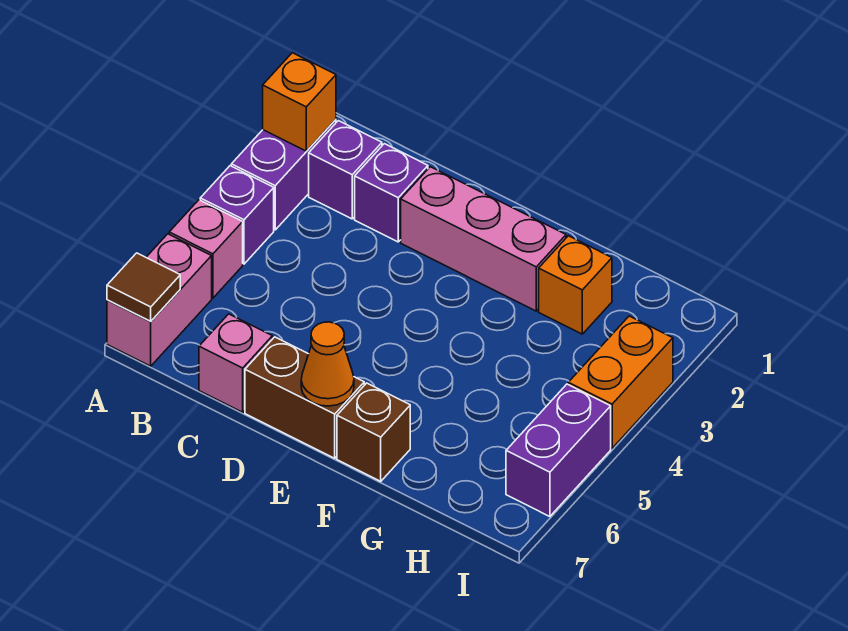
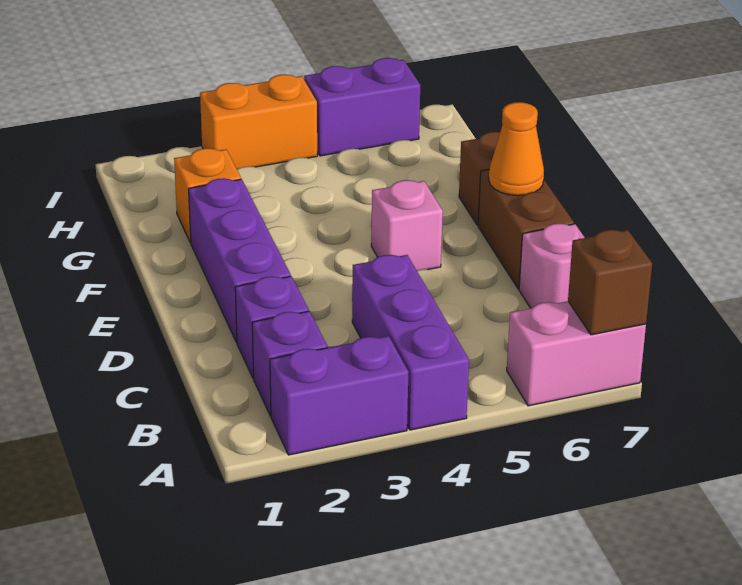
orange 1x1 brick [263,53,336,151] -> none
purple 1x1 brick [200,166,274,264] -> purple 1x3 brick [352,255,469,430]
pink 1x1 brick [169,200,243,298] -> pink 1x1 brick moved to [371,180,443,270]
brown 1x1 tile [107,253,180,321] -> brown 1x1 brick [568,230,652,335]
pink 1x3 brick [401,167,566,311] -> purple 1x3 brick [189,178,291,343]

